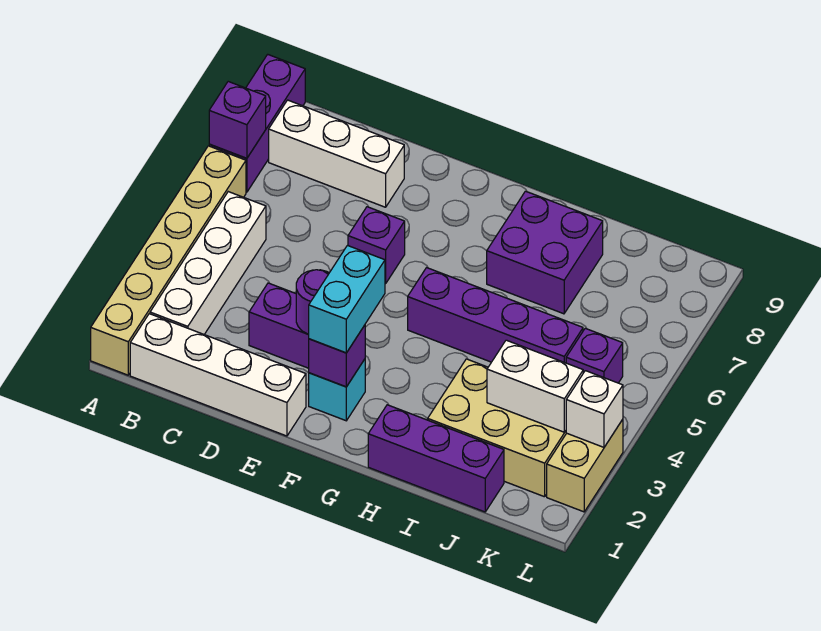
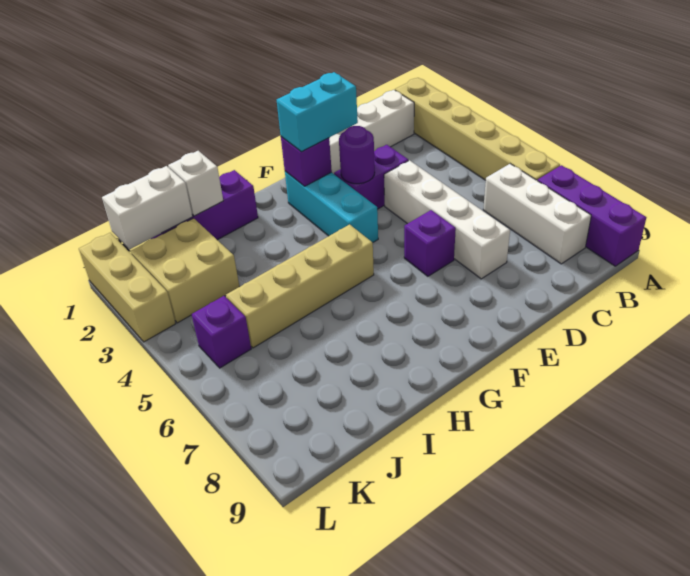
purple 1x1 brick [209,82,266,158] -> none
white 1x4 brick [150,192,266,334] -> white 1x4 brick moved to [384,160,510,279]
white 1x3 brick [269,100,404,207] -> white 1x3 brick turned to [483,164,591,264]
cyan 1x1 brick [309,359,365,421] -> cyan 1x3 brick [285,171,378,242]
cyan 1x2 brick [309,246,385,353] -> cyan 1x2 brick turned to [277,72,358,152]
purple 1x4 brick [408,268,583,363] -> tan 1x4 brick [226,224,374,348]
purple 2x2 brick [487,191,603,314] -> none
tan 2x3 brick [428,359,566,497] -> tan 2x2 brick [131,218,239,323]
white 1x2 brick [487,340,583,432] -> white 1x2 brick moved to [102,166,193,249]
tan 1x2 brick [547,419,623,512] -> tan 1x3 brick [79,233,176,342]
white 1x1 brick [566,371,623,447] -> white 1x1 brick moved to [168,151,223,216]

